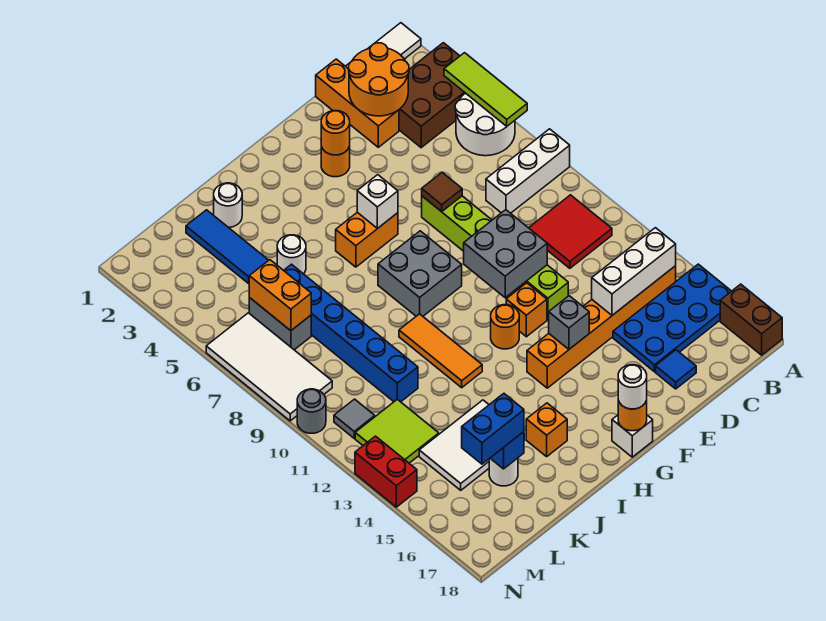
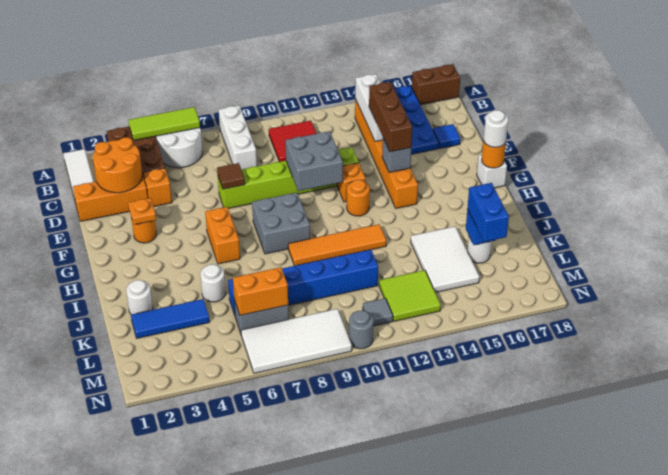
none -> brown 1x3 brick [369,82,412,152]
orange 1x1 round brick [321,111,350,155] -> orange 1x1 plate [128,198,156,225]
white 1x1 brick [357,175,398,229] -> none
orange 1x3 tile [399,314,482,388] -> orange 1x4 tile [288,224,386,266]
orange 1x1 brick [526,403,567,457] -> orange 1x1 brick moved to [143,168,172,207]
red 1x2 brick [355,436,417,507] -> none

